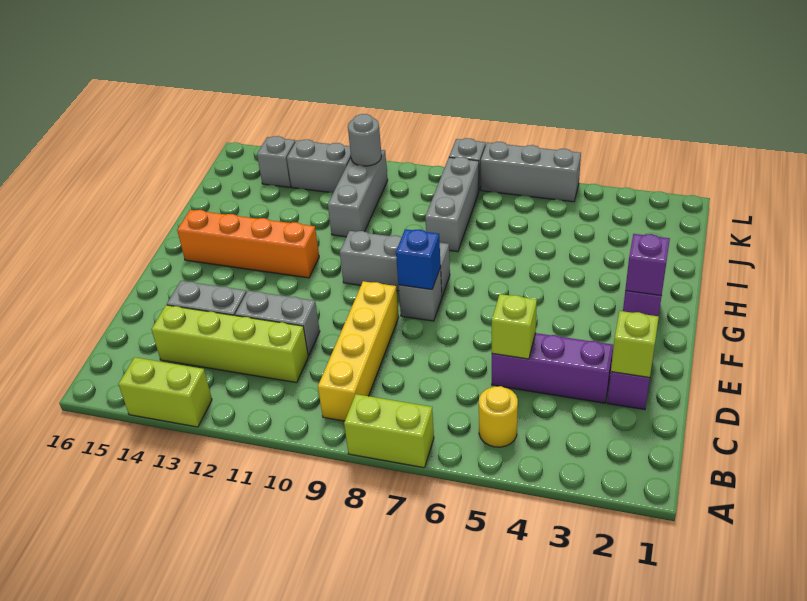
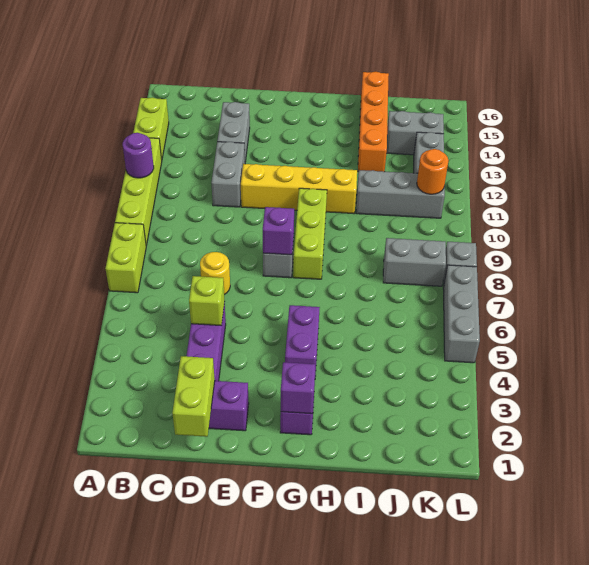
none -> purple 1x1 round brick [123,133,154,178]
yellow 1x1 round brick [479,386,518,447] -> yellow 1x1 round brick moved to [200,252,230,295]
yellow 1x4 brick [318,281,399,421] -> yellow 1x4 brick moved to [241,164,357,214]
lime 1x4 brick [151,305,308,383] -> lime 1x4 brick moved to [115,138,162,246]
lime 1x1 brick [611,311,659,378] -> lime 1x2 brick [172,356,215,437]
blue 1x1 brick [396,229,441,290] -> purple 1x1 brick [263,207,294,255]
none -> purple 1x2 brick [285,305,320,376]
grey 1x3 brick [340,231,450,296] -> lime 1x3 brick [293,188,327,279]
orange 1x4 brick [177,210,319,278] -> orange 1x4 brick moved to [358,72,389,172]
grey 1x3 brick [425,157,479,252] -> grey 1x2 brick [383,238,446,286]
grey 1x1 round brick [348,114,382,166] -> orange 1x1 round brick [417,149,449,194]
grey 1x1 brick [257,136,295,187] -> grey 1x2 brick [387,111,444,155]

